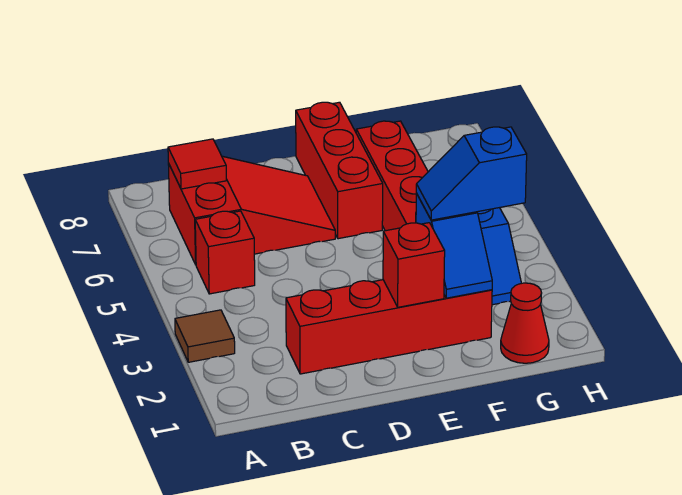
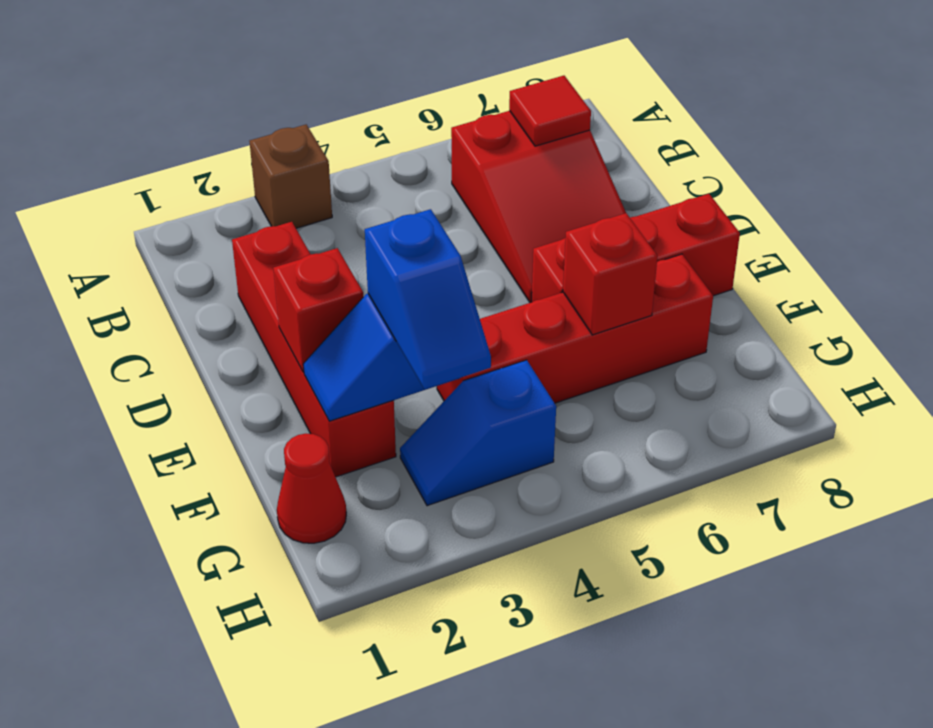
brown 1x1 tile [175,310,235,362] -> brown 1x1 brick [249,125,332,228]
red 1x1 brick [195,211,255,294] -> red 1x1 brick moved to [563,213,657,335]
blue 1x2 slope [416,127,527,220] -> blue 1x2 slope turned to [365,209,491,389]

